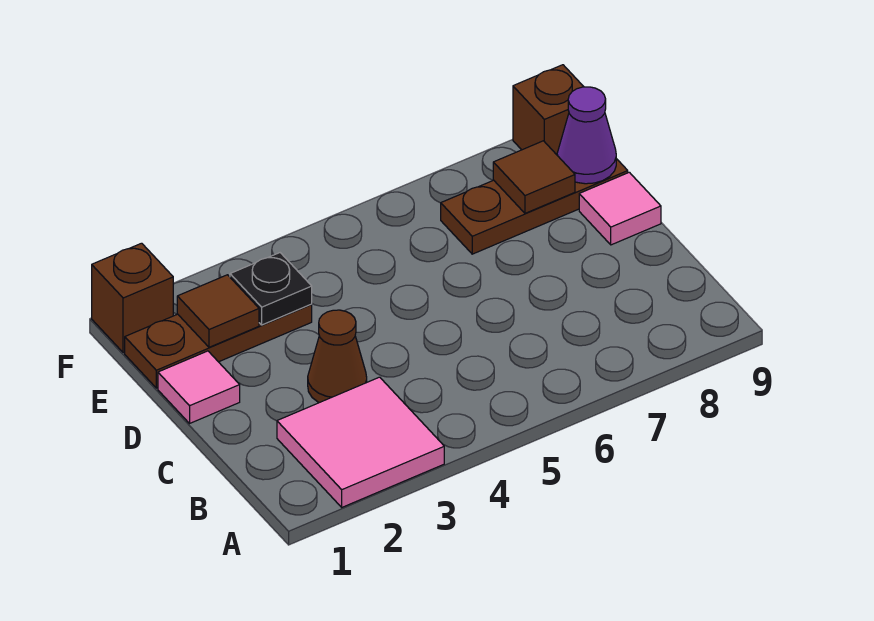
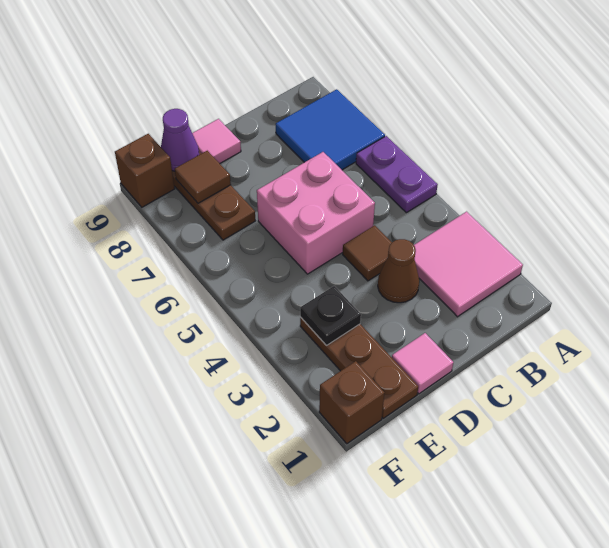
none -> purple 1x2 plate [356,136,438,213]
none -> blue 2x2 tile [276,89,385,170]
none -> pink 2x2 brick [257,152,375,274]
brown 1x1 tile [177,275,259,347] -> brown 1x1 tile moved to [343,225,392,281]

